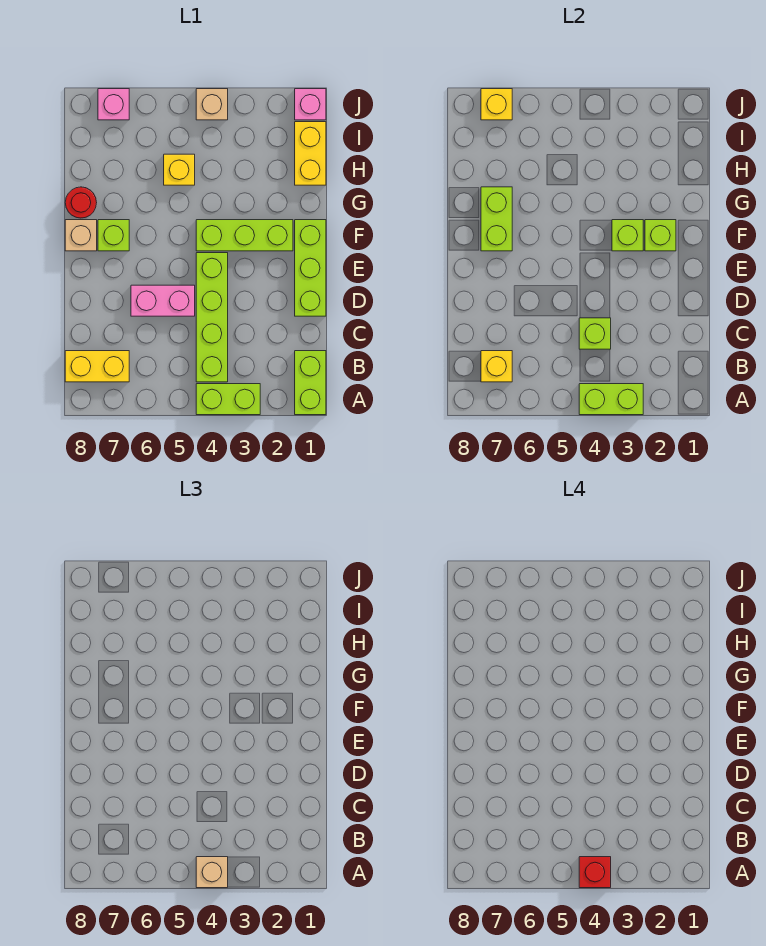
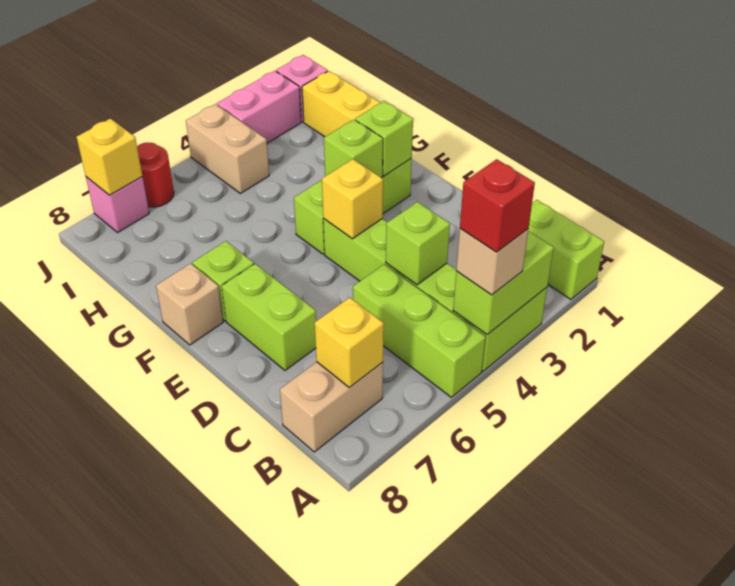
yellow 1x2 brick [65,351,129,382] -> tan 1x2 brick [280,362,383,452]
lime 1x3 brick [295,220,326,316] -> lime 1x3 brick moved to [353,264,485,397]
pink 1x2 brick [131,285,195,316] -> pink 1x2 brick moved to [217,71,301,143]
lime 1x2 brick [481,187,512,251] -> lime 1x2 brick moved to [222,264,316,370]
red 1x1 round brick [65,187,97,218] -> red 1x1 round brick moved to [137,142,174,207]
yellow 1x1 brick [164,154,195,185] -> yellow 1x1 brick moved to [322,159,383,239]
tan 1x1 brick [196,89,228,120] -> tan 1x2 brick [186,104,269,193]

